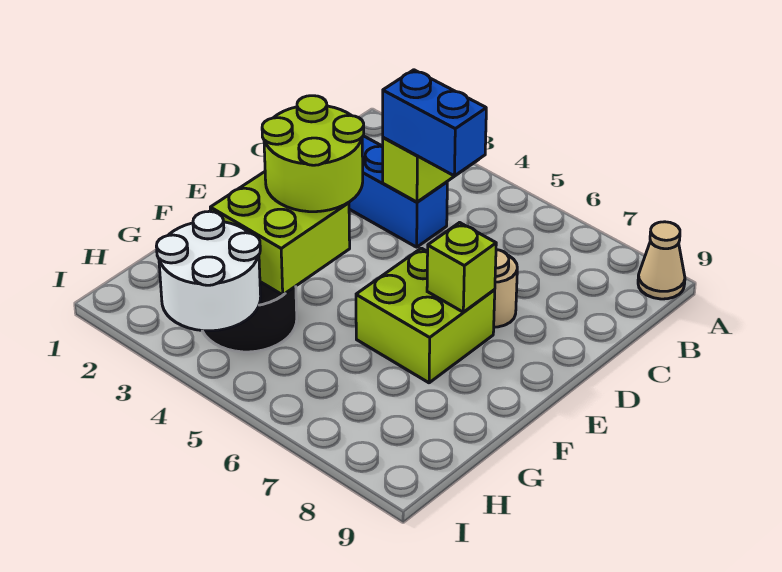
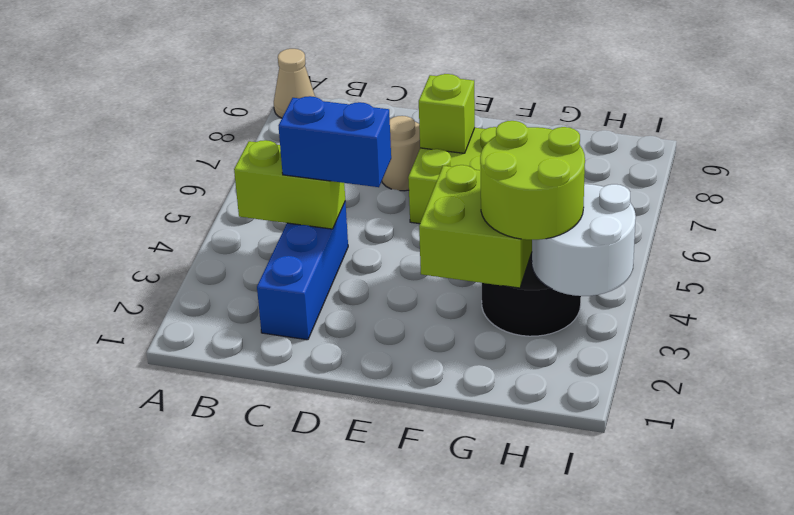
blue 1x2 brick [383,70,486,176] -> blue 1x2 brick turned to [278,96,391,187]
lime 2x2 round brick [262,96,364,212] -> lime 2x2 round brick moved to [480,121,585,240]

